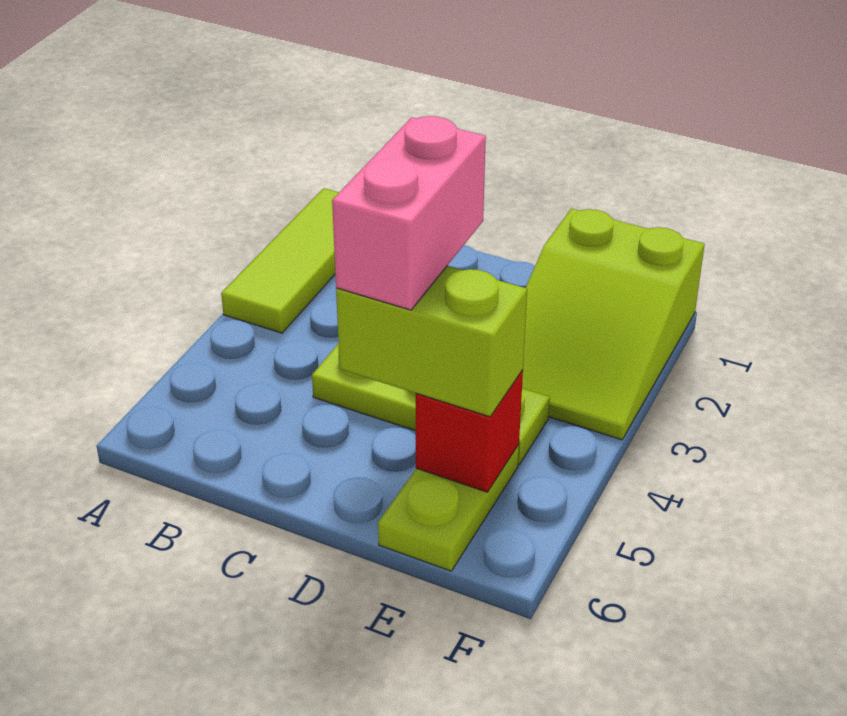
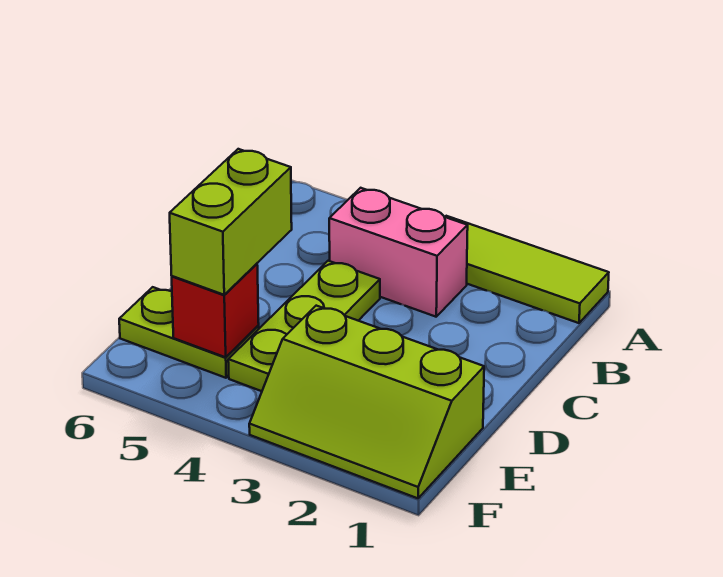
pink 1x2 brick [332,116,486,310] -> pink 1x2 brick moved to [329,188,468,317]
lime 2x3 slope [522,209,705,440] -> lime 2x3 slope turned to [249,306,484,498]

